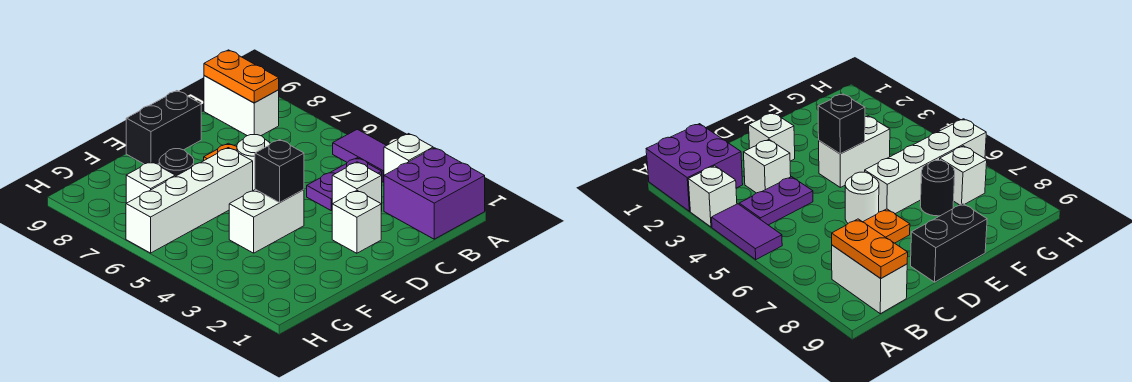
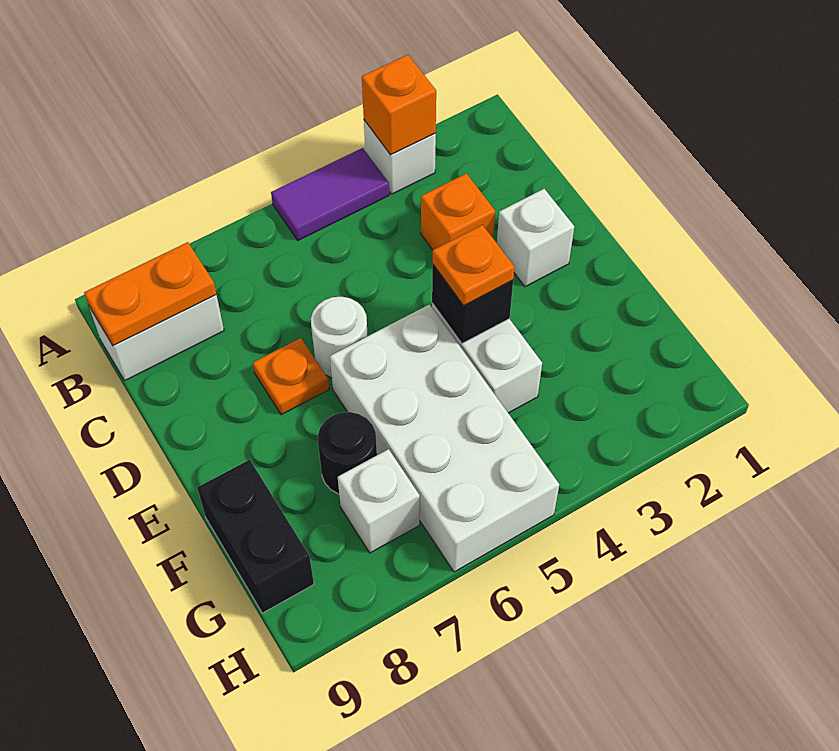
purple 2x2 brick [384,148,485,239] -> none
none -> orange 1x1 brick [362,55,436,155]
purple 1x2 plate [307,158,382,210] -> none
white 1x1 brick [332,162,382,211] -> orange 1x1 brick [421,173,495,250]
black 1x2 brick [126,91,201,164] -> black 1x2 brick moved to [197,460,314,613]
none -> orange 1x1 plate [433,225,515,306]
white 1x4 brick [126,148,253,253] -> white 2x4 brick [330,304,559,572]

